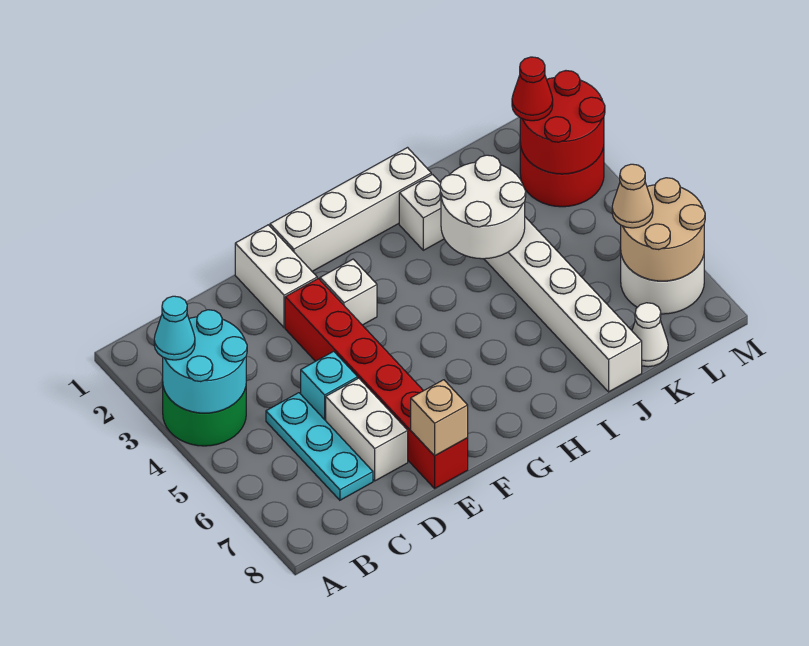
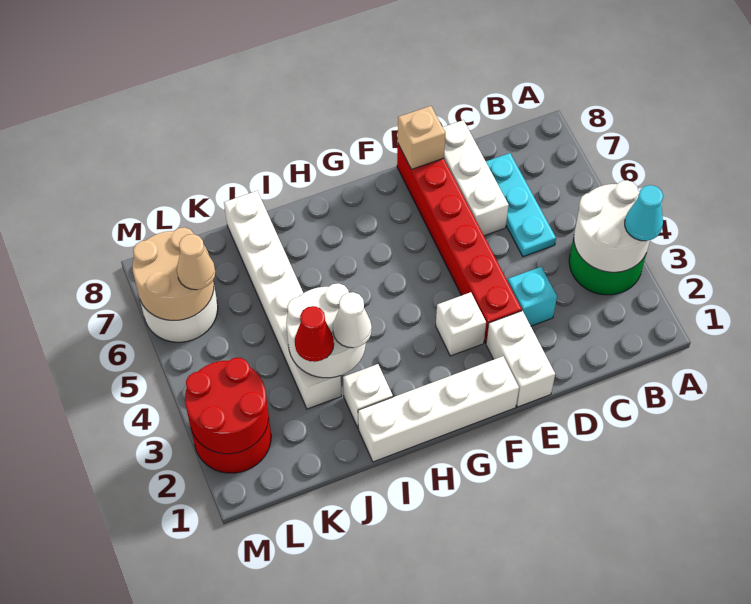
cyan 2x2 round brick [163,310,247,413] -> white 2x2 round brick [574,180,650,272]
cyan 1x1 brick [301,351,358,421] -> cyan 1x1 brick moved to [508,267,557,326]
white 1x2 brick [326,378,408,481] -> white 1x3 brick [443,120,509,236]
white 1x1 cone [632,303,668,367] -> white 1x1 cone moved to [333,292,372,348]
red 1x1 cone [512,57,553,121] -> red 1x1 cone moved to [295,306,334,362]

